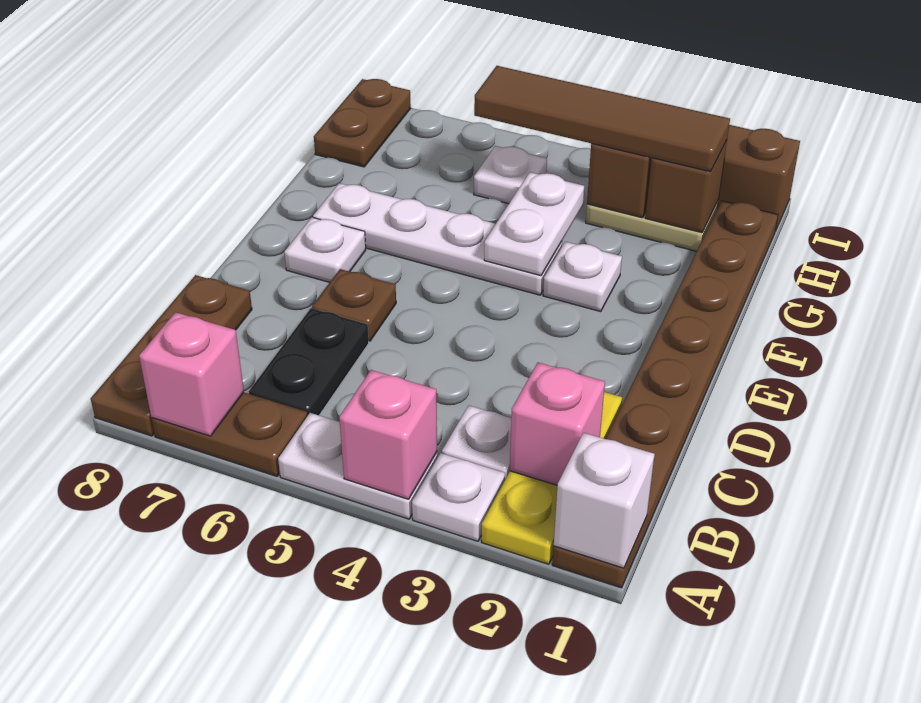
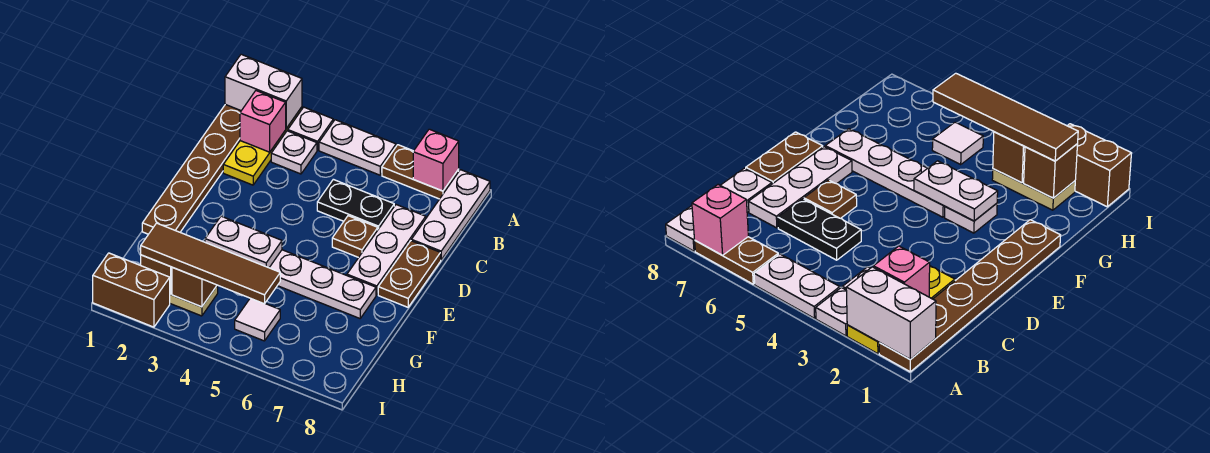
brown 1x8 plate [552,201,778,588] -> brown 1x6 plate [142,104,241,234]
white 1x1 brick [554,433,655,568] -> white 1x2 brick [225,54,302,128]
pink 1x1 brick [339,370,437,499] -> none
brown 1x3 plate [91,275,252,436] -> white 1x3 plate [411,170,490,260]
black 1x2 plate [249,308,369,416] -> black 1x2 plate turned to [317,179,394,229]
white 1x1 plate [284,217,366,282] -> white 1x3 plate [347,205,426,295]
white 1x2 plate [484,172,584,276] -> white 1x2 plate turned to [205,216,282,268]
white 1x1 plate [474,146,547,204] -> white 1x1 tile [235,298,280,341]
brown 1x2 plate [314,79,411,167] -> brown 1x2 plate moved to [378,241,441,307]

